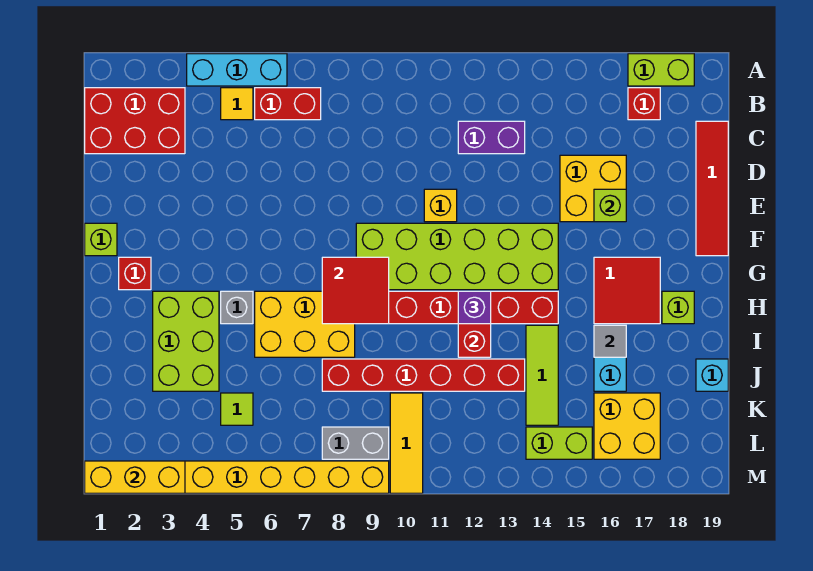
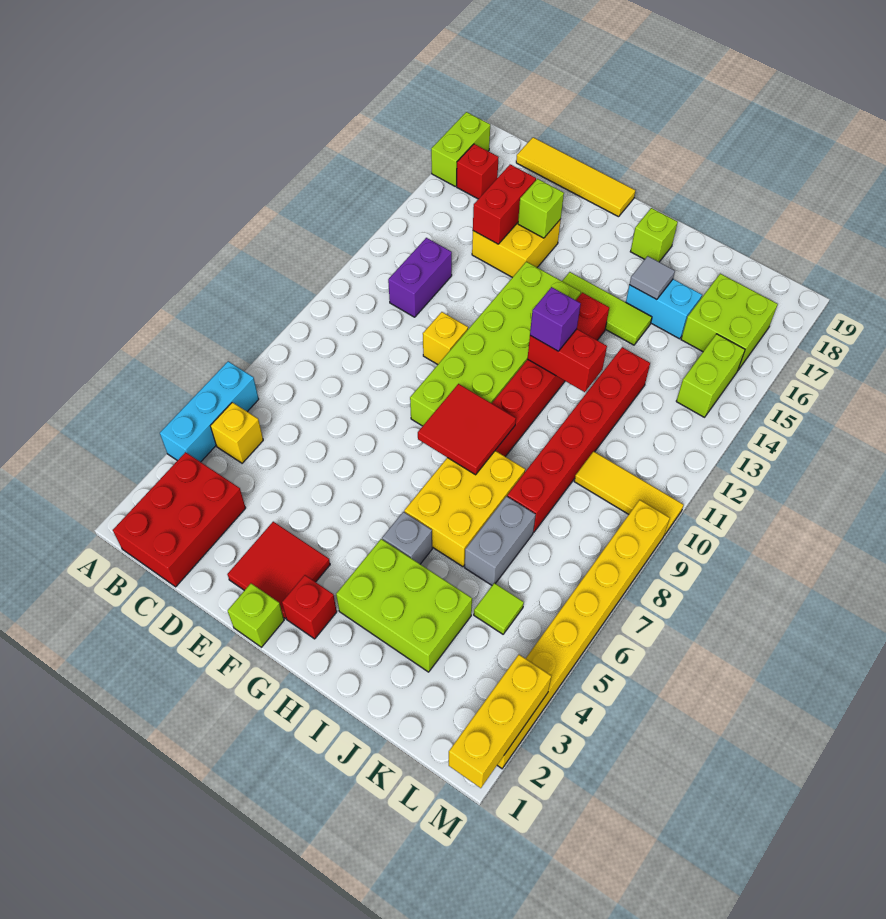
yellow 1x1 tile [221,88,253,120] -> yellow 1x1 brick [210,402,263,463]
red 1x2 brick [255,88,321,120] -> red 1x2 brick moved to [473,164,536,244]
red 1x4 tile [696,121,728,256] -> yellow 1x4 tile [516,137,635,217]
red 2x2 tile [594,257,660,324] -> red 2x2 tile moved to [227,522,330,618]
lime 1x3 tile [526,325,558,425] -> lime 1x3 tile moved to [562,272,652,345]
cyan 1x1 brick [696,359,728,391] -> none
yellow 2x2 brick [594,393,660,459] -> lime 2x2 brick [681,274,778,370]
grey 1x2 brick [322,427,389,459] -> grey 1x2 brick moved to [465,496,536,585]

